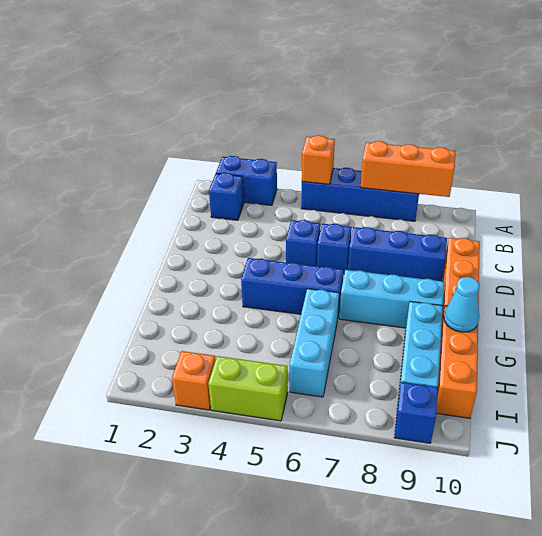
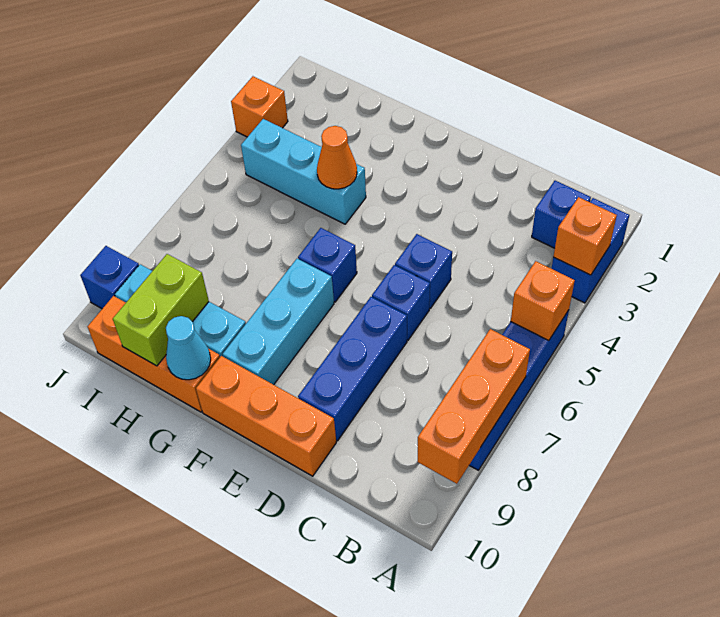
none -> orange 1x1 brick [553,197,617,275]
blue 1x3 brick [241,258,344,315] -> blue 1x1 brick [298,228,357,302]
none -> orange 1x1 cone [317,126,357,189]
cyan 1x3 brick [290,289,339,397] -> cyan 1x3 brick moved to [241,119,366,224]
lime 1x2 brick [208,356,288,421] -> lime 1x2 brick moved to [113,254,209,366]

